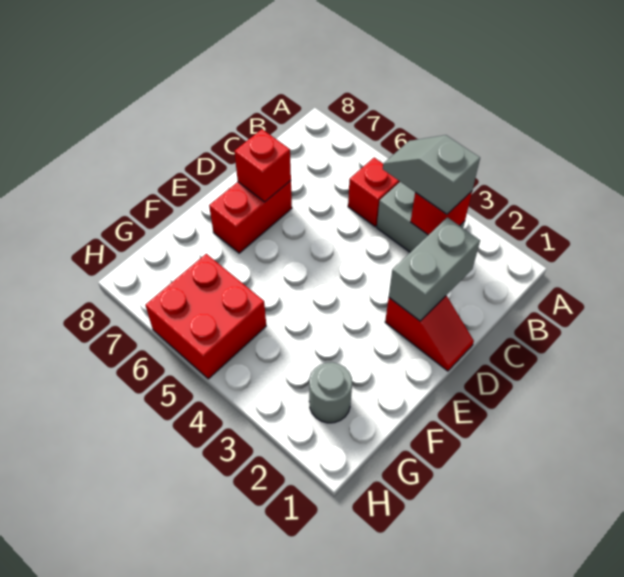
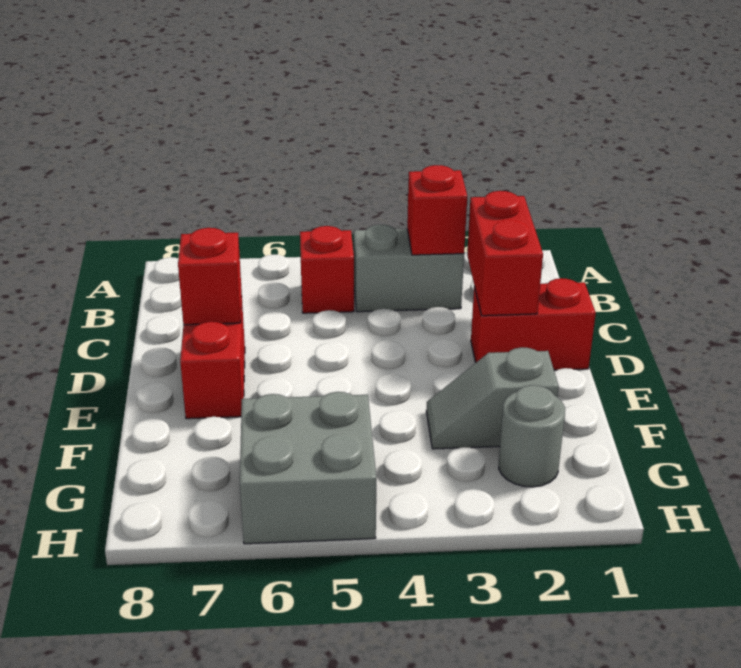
grey 1x2 slope [383,135,480,214] -> grey 1x2 slope moved to [426,347,559,449]
grey 1x2 brick [389,217,480,321] -> red 1x2 brick [467,191,543,316]
red 1x2 slope [385,296,474,371] -> red 1x2 brick [471,278,596,370]
red 2x2 brick [145,254,266,379] -> grey 2x2 brick [240,392,376,544]

